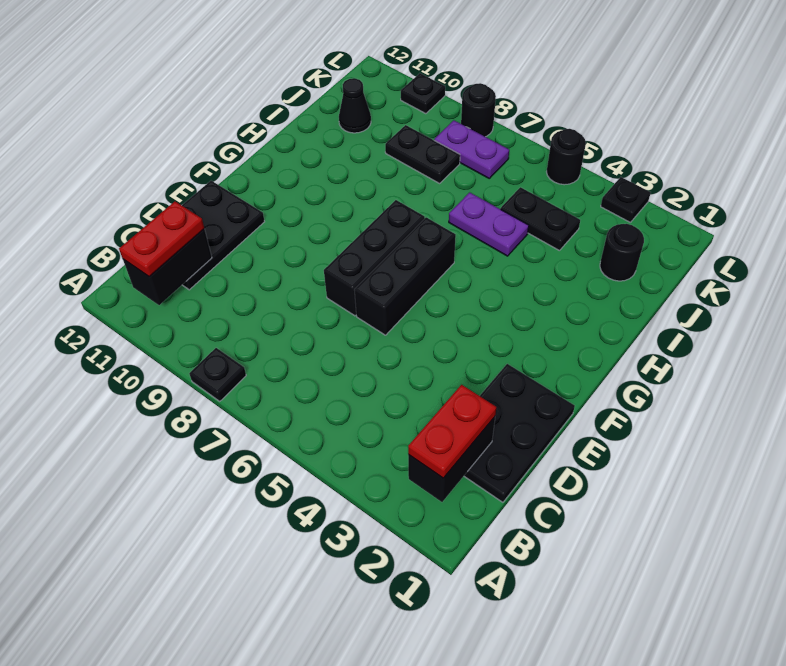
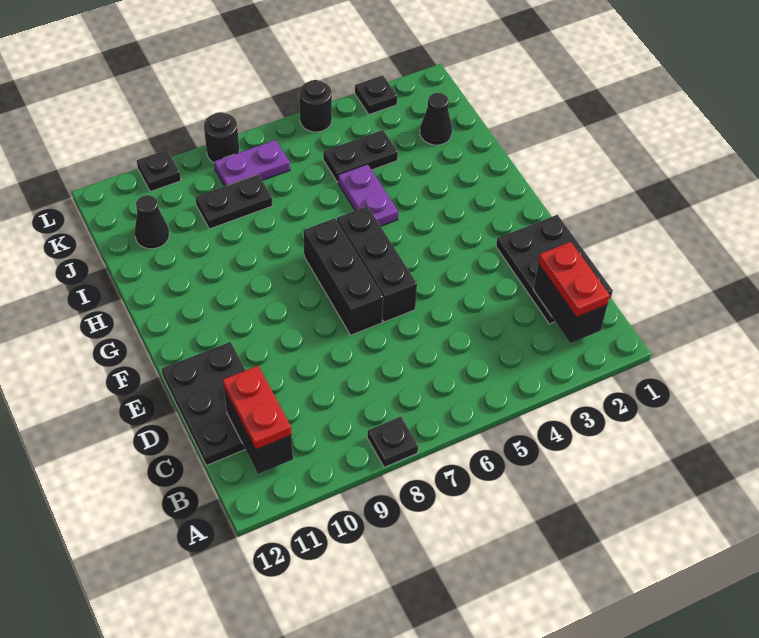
purple 1x2 plate [449,192,529,256] -> purple 1x2 plate turned to [338,164,398,226]
black 1x1 round brick [600,224,644,281] -> black 1x1 cone [420,93,452,145]

